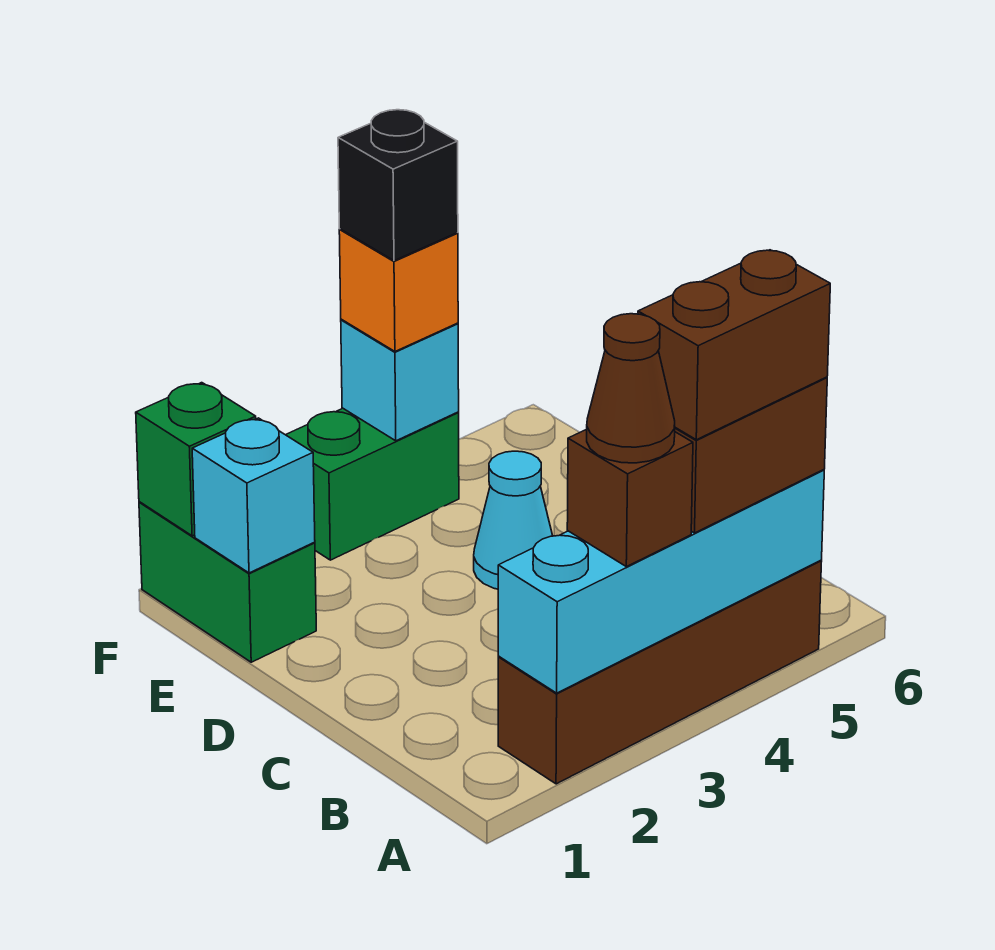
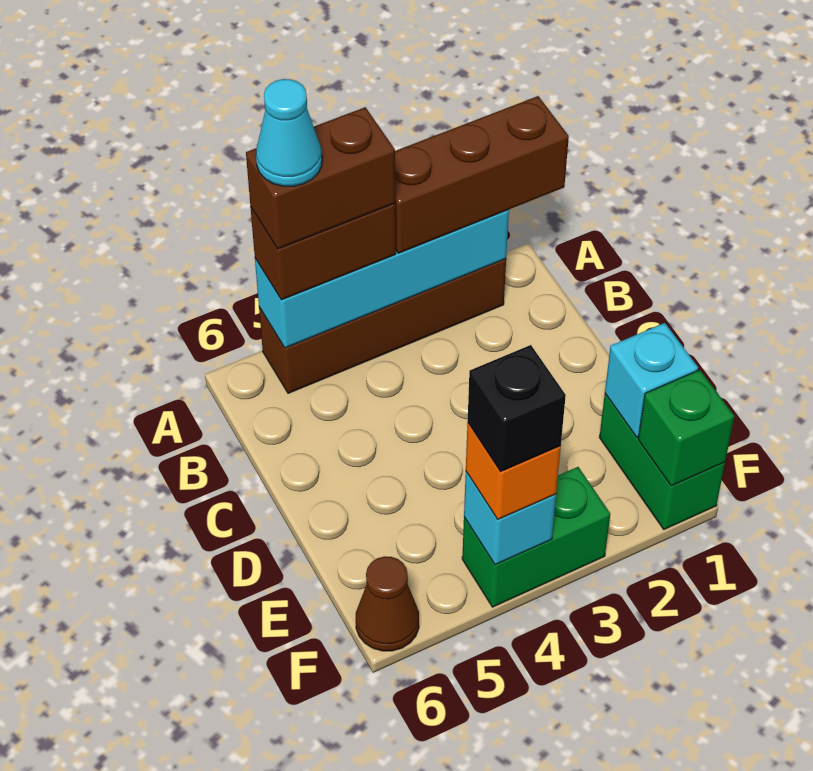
brown 1x1 brick [567,429,693,567] -> brown 1x3 brick [395,96,569,253]
brown 1x1 cone [587,314,675,463] -> brown 1x1 cone moved to [356,556,419,651]
cyan 1x1 cone [474,451,553,589] -> cyan 1x1 cone moved to [256,79,322,186]

